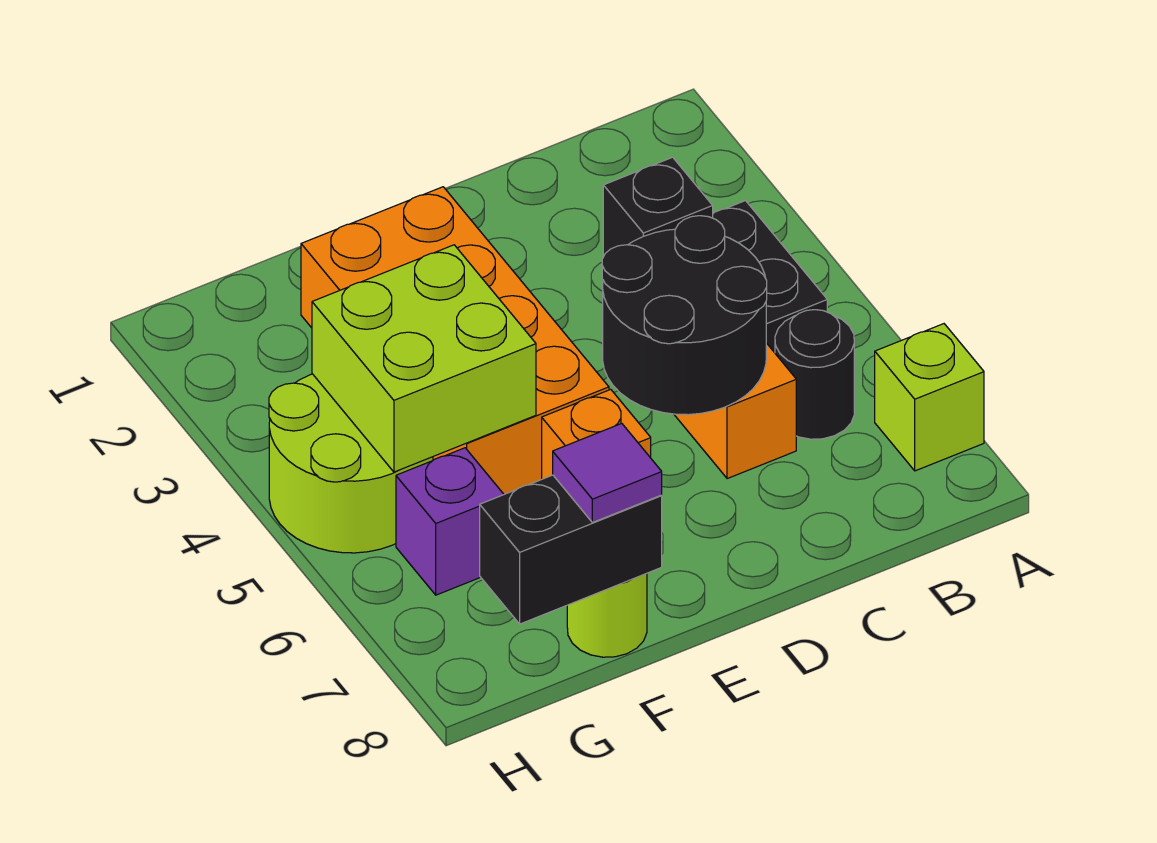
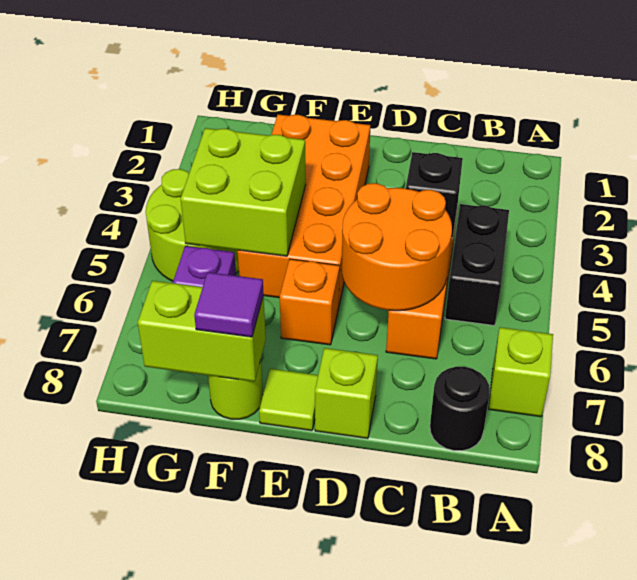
black 1x1 round brick [775,310,854,439] -> black 1x1 round brick moved to [430,367,490,451]
black 2x2 round brick [602,216,767,415] -> orange 2x2 round brick [342,183,452,311]
none -> lime 1x1 brick [315,348,378,439]
none -> lime 1x1 tile [259,369,318,431]
black 1x2 brick [480,475,662,624] -> lime 1x2 brick [138,281,266,382]

